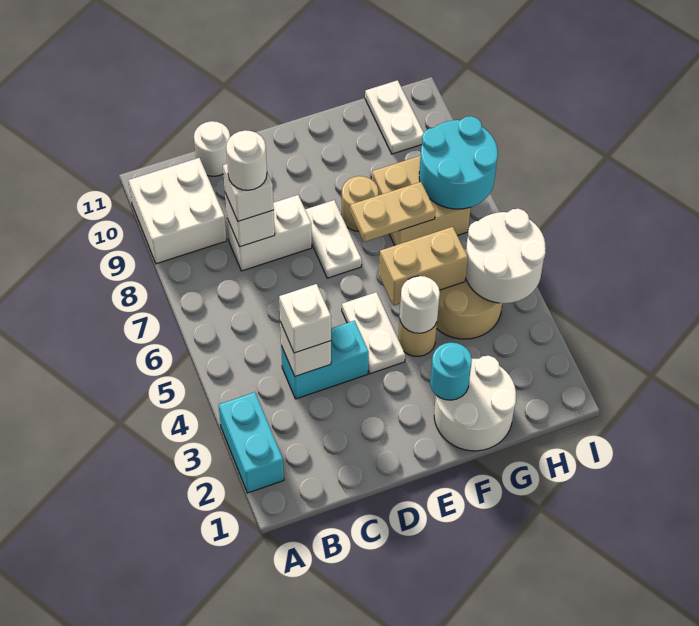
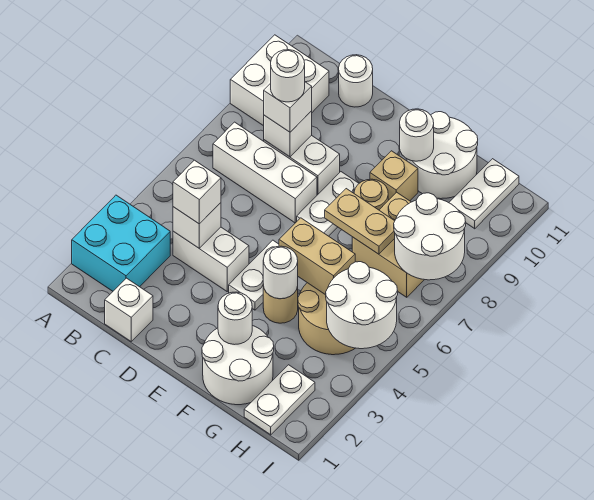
cyan 1x2 brick [219,392,284,493] -> cyan 2x2 brick [72,195,170,291]
none -> white 1x3 brick [213,122,317,223]
none -> white 1x1 brick [105,278,153,341]
cyan 1x2 brick [281,321,369,399] -> white 1x2 brick [173,227,249,291]
cyan 1x1 round brick [430,343,472,400] -> white 1x1 round brick [218,292,252,345]
none -> tan 1x1 brick [370,151,418,201]
none -> white 2x2 round brick [407,112,478,199]
none -> white 1x1 round brick [400,109,434,161]
none -> white 1x2 plate [244,365,315,435]
cyan 2x2 round brick [419,116,498,209] -> white 2x2 round brick [394,193,466,280]

